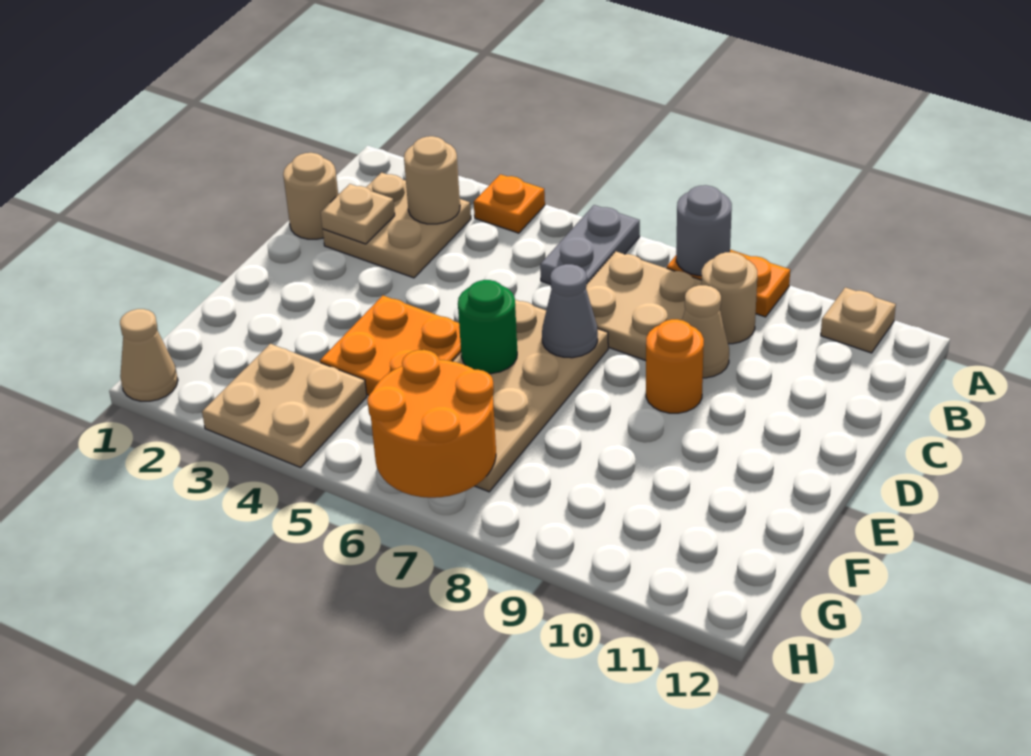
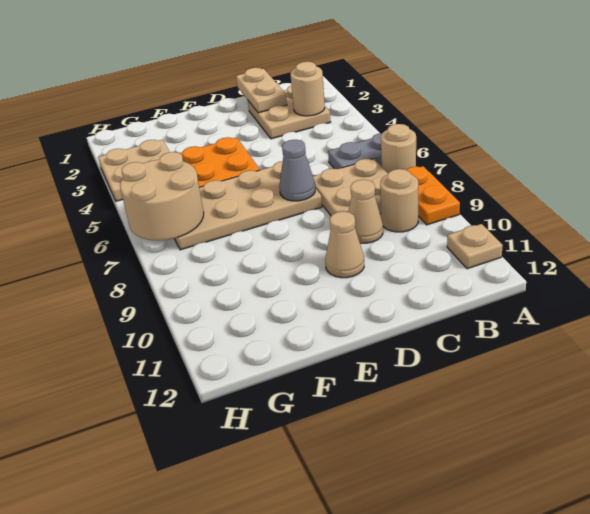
orange 1x1 plate [474,174,545,233] -> none
grey 1x1 round brick [676,185,732,276] -> none
tan 1x1 round brick [283,153,338,239] -> tan 1x1 round brick moved to [381,124,416,173]
tan 1x1 plate [320,184,395,244] -> tan 1x2 plate [236,68,287,113]
orange 1x1 round brick [646,319,704,413] -> none
green 1x1 round brick [458,280,517,374] -> none
orange 2x2 round brick [367,350,496,498] -> tan 2x2 round brick [120,152,204,241]
tan 1x1 cone [120,309,178,401] -> tan 1x1 cone moved to [325,211,364,278]

